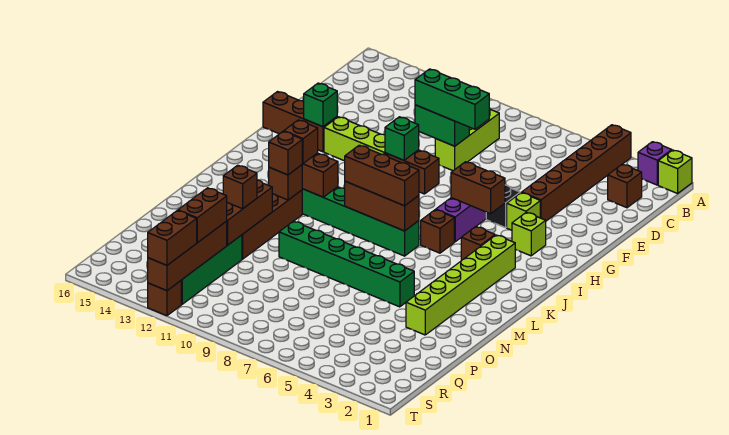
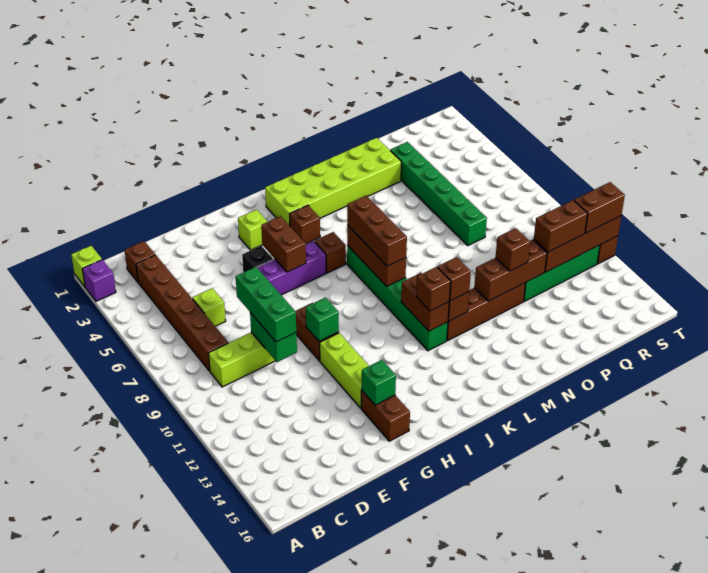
brown 1x6 brick [522,125,631,221] -> brown 1x6 brick turned to [136,255,228,371]
lime 1x1 brick [507,193,540,230] -> lime 1x1 brick moved to [192,288,226,326]
brown 1x3 brick [263,92,337,152] -> brown 1x2 brick [361,390,410,441]
lime 1x6 brick [406,235,515,335] -> lime 2x6 brick [265,138,401,226]
green 1x6 brick [279,221,414,307] -> green 1x6 brick moved to [390,142,487,246]

